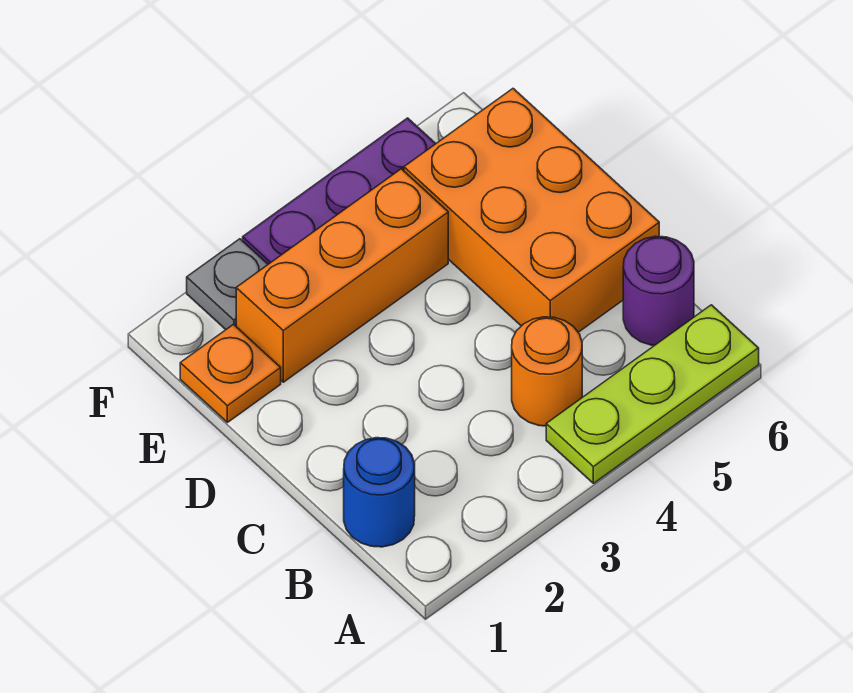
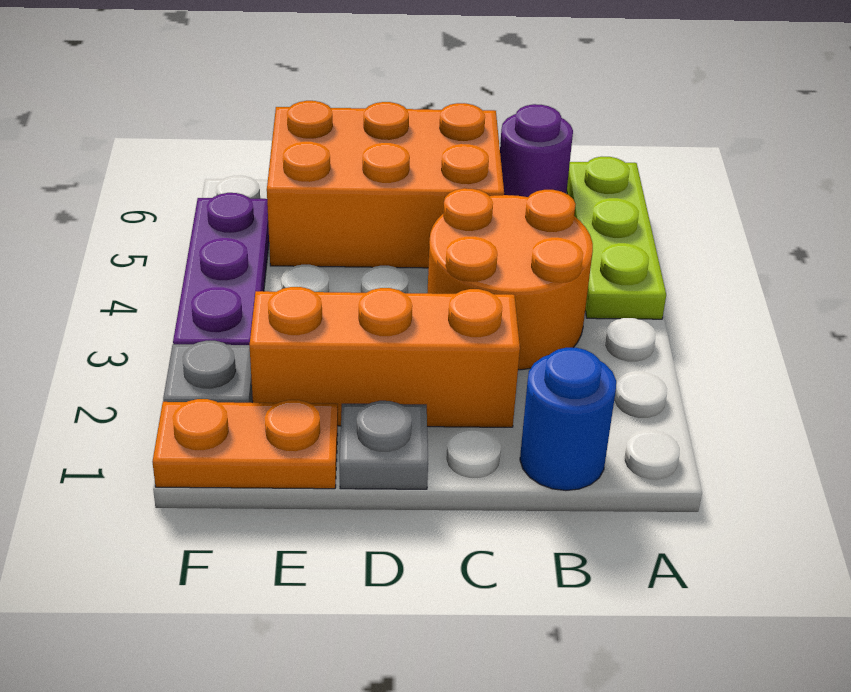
orange 1x1 round brick [512,317,582,426] -> orange 2x2 round brick [428,188,593,370]
none -> grey 1x1 plate [340,401,428,489]
orange 1x1 plate [180,325,281,422] -> orange 1x2 plate [153,399,338,489]
orange 1x3 brick [236,169,448,382] -> orange 1x3 brick turned to [249,287,520,427]

